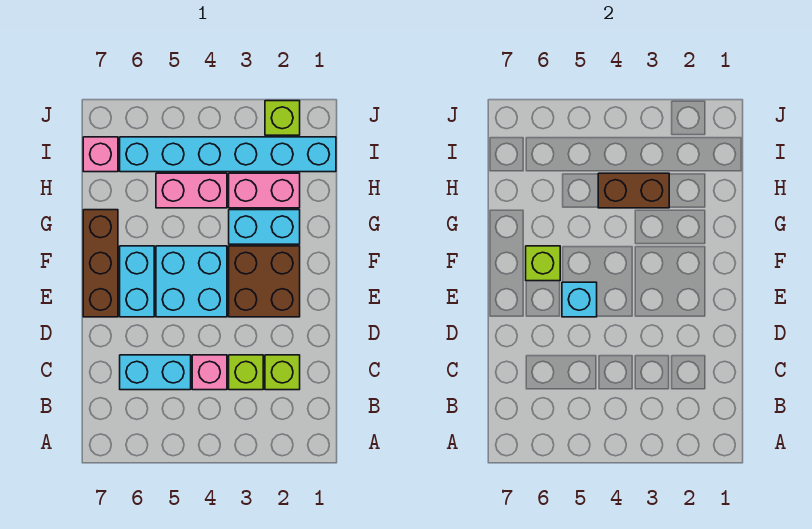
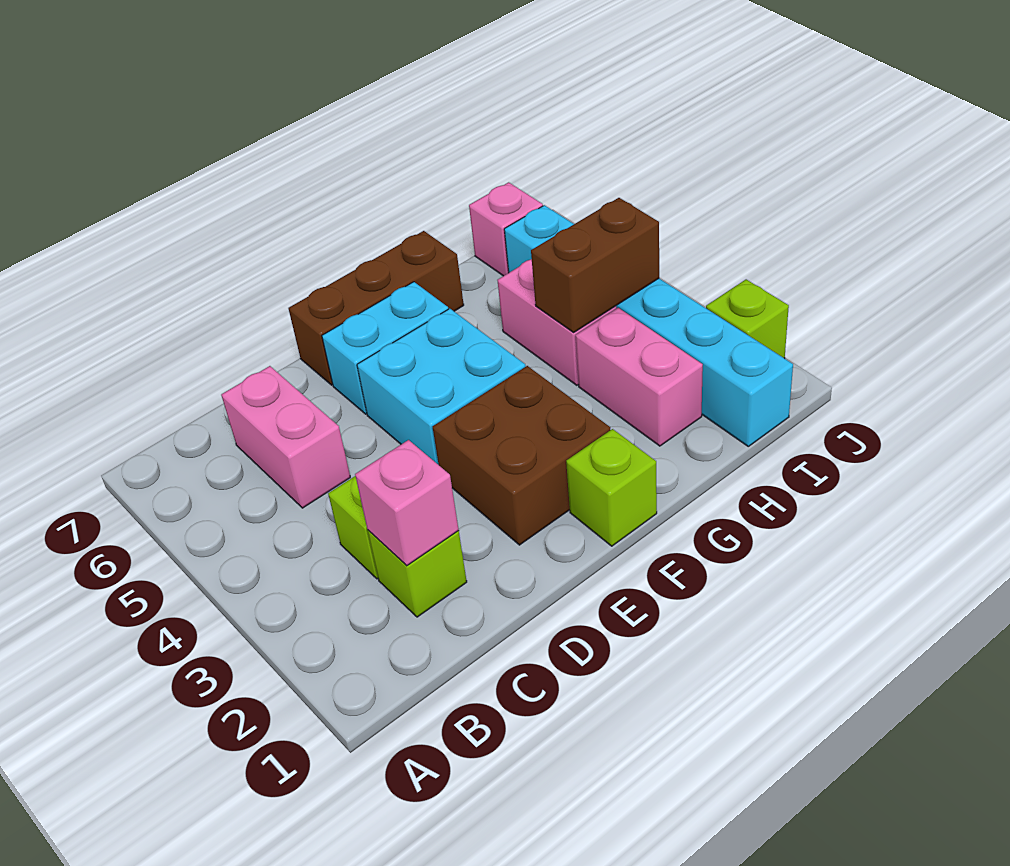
pink 1x1 brick [192,355,227,390] -> pink 1x1 brick moved to [355,440,459,566]
cyan 1x2 brick [120,355,191,390] -> pink 1x2 brick [221,366,350,508]
cyan 1x1 brick [562,282,597,317] -> none
lime 1x1 brick [526,246,560,281] -> lime 1x1 brick moved to [566,429,657,546]
cyan 1x2 brick [229,210,300,244] -> none
brown 1x2 brick [598,173,669,208] -> brown 1x2 brick turned to [531,198,659,332]

